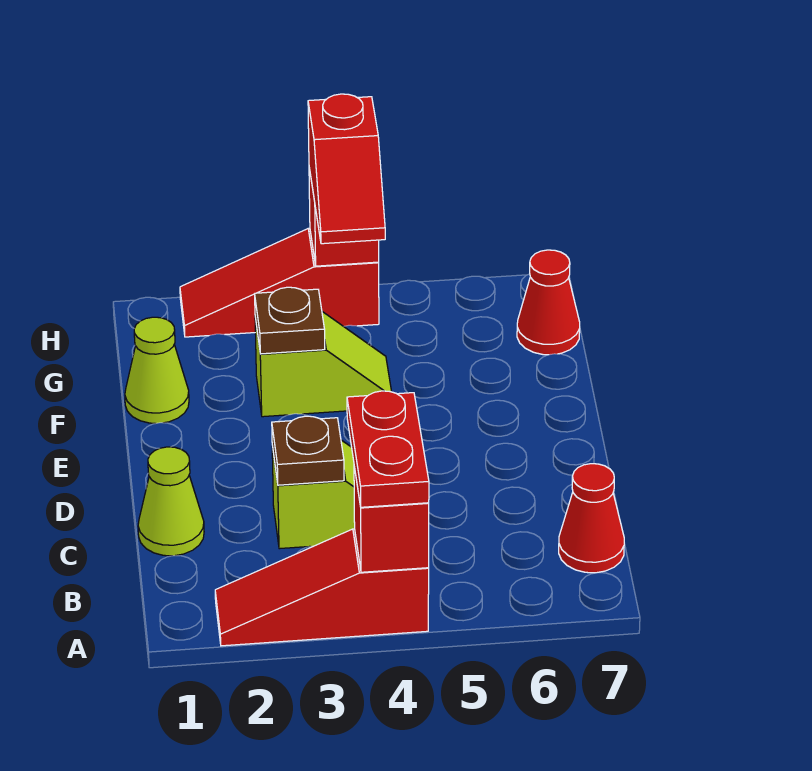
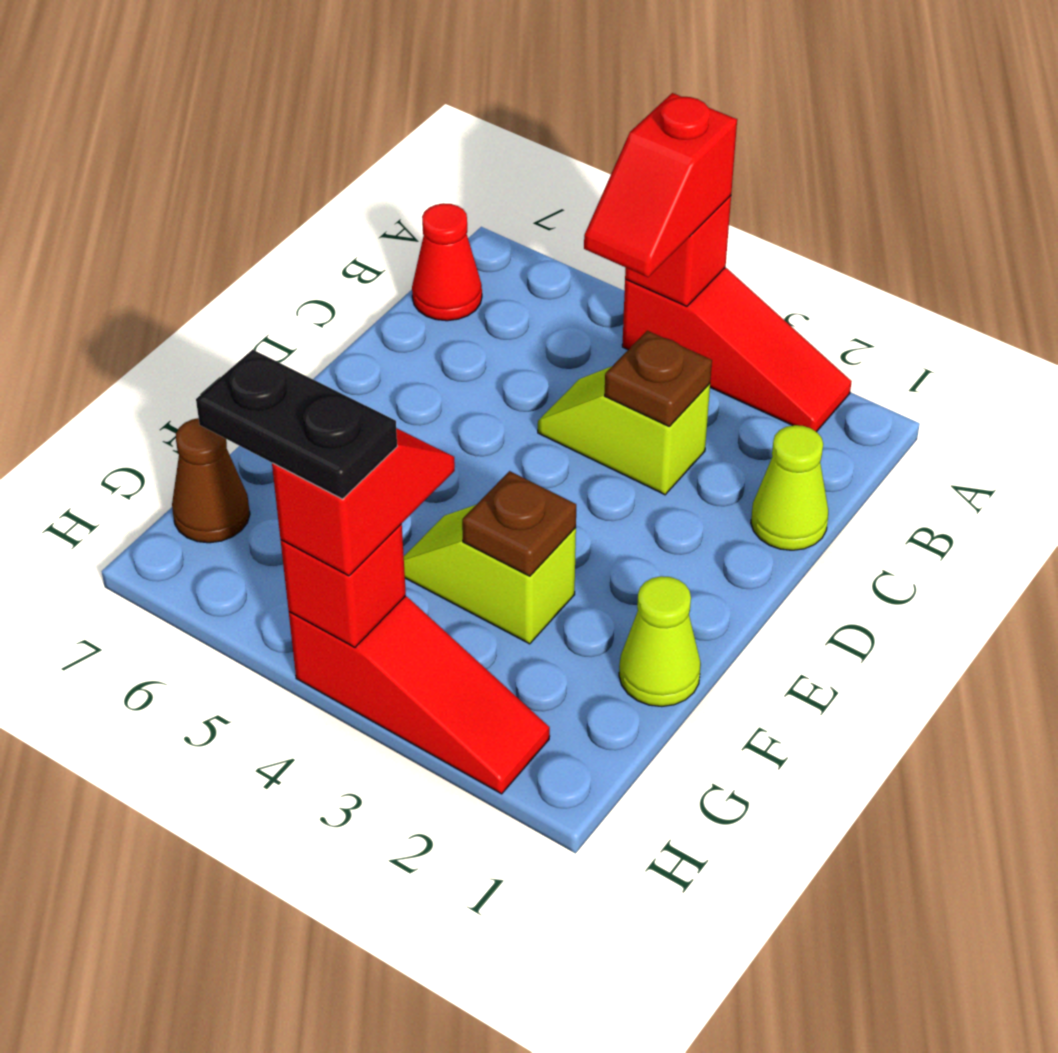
red 1x2 plate [347,391,429,507] -> red 1x2 slope [584,93,737,277]
red 1x1 cone [517,250,580,355] -> brown 1x1 cone [172,418,250,543]
none -> black 1x2 plate [196,350,397,499]

